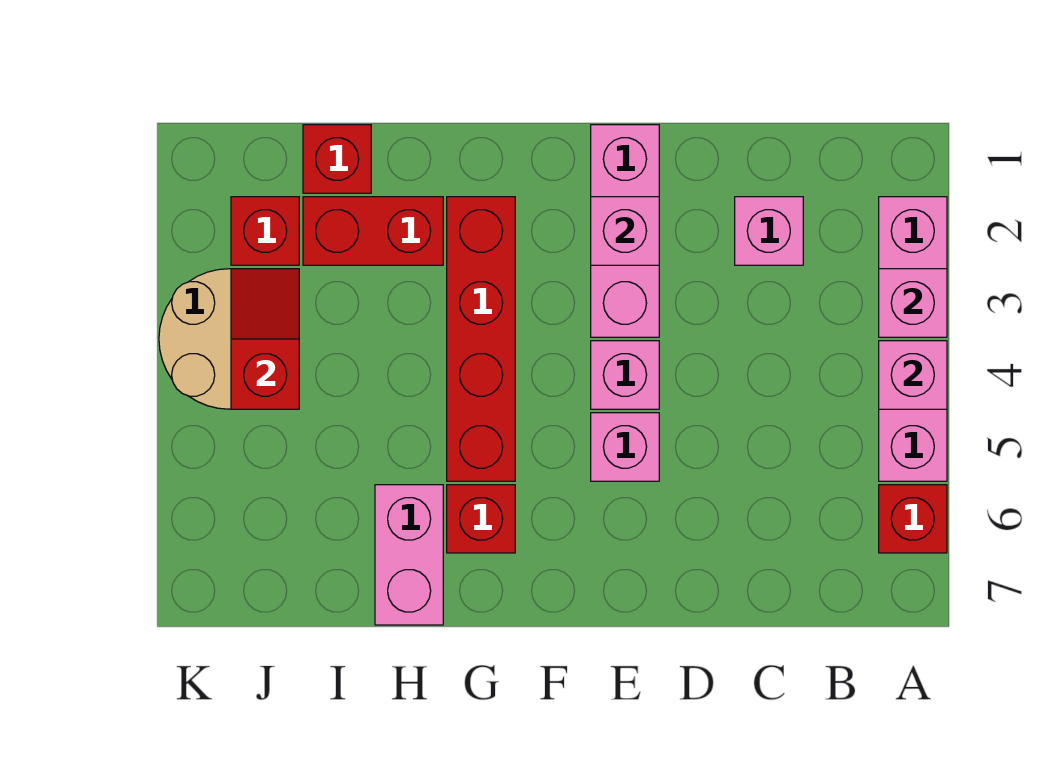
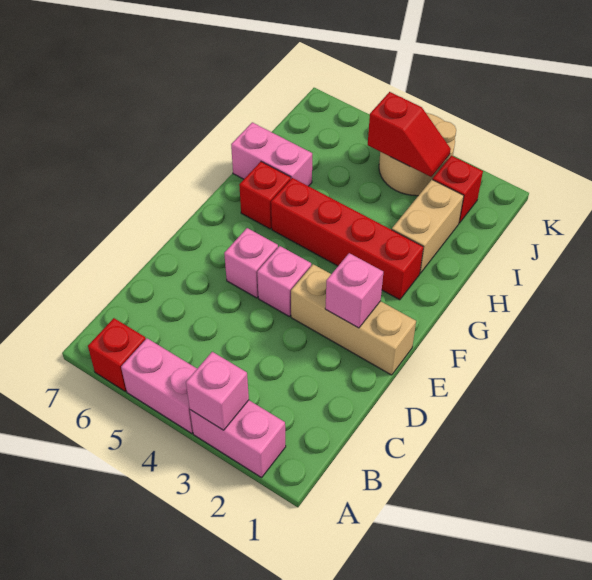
pink 1x1 brick [879,341,947,409] -> none
pink 1x1 brick [735,197,803,265] -> none
pink 1x3 brick [591,125,659,337] -> tan 1x3 brick [291,264,416,375]
red 1x2 brick [303,197,443,265] -> tan 1x2 brick [392,180,464,273]
red 1x1 brick [303,125,371,193] -> none

